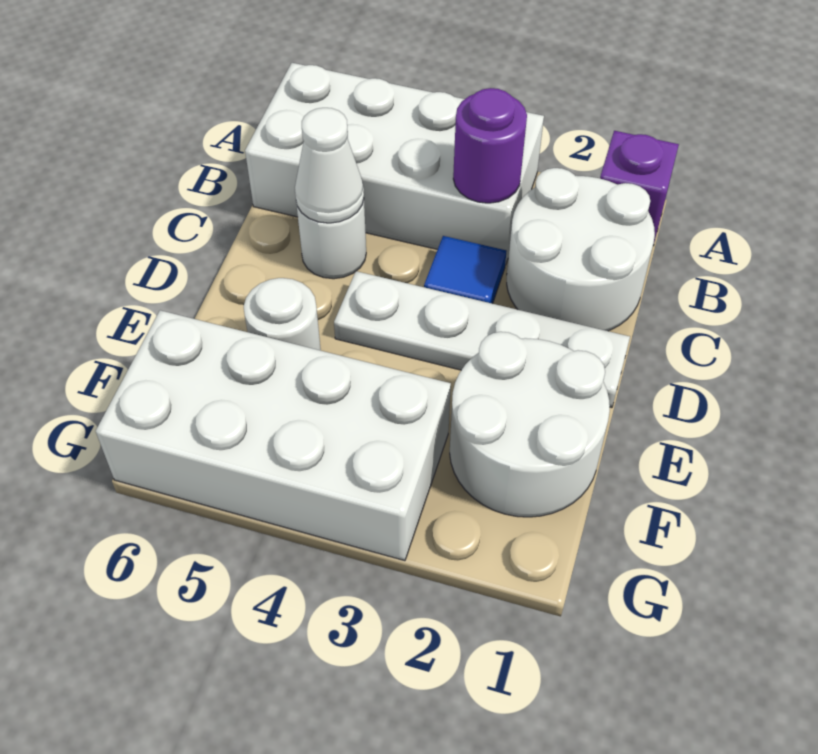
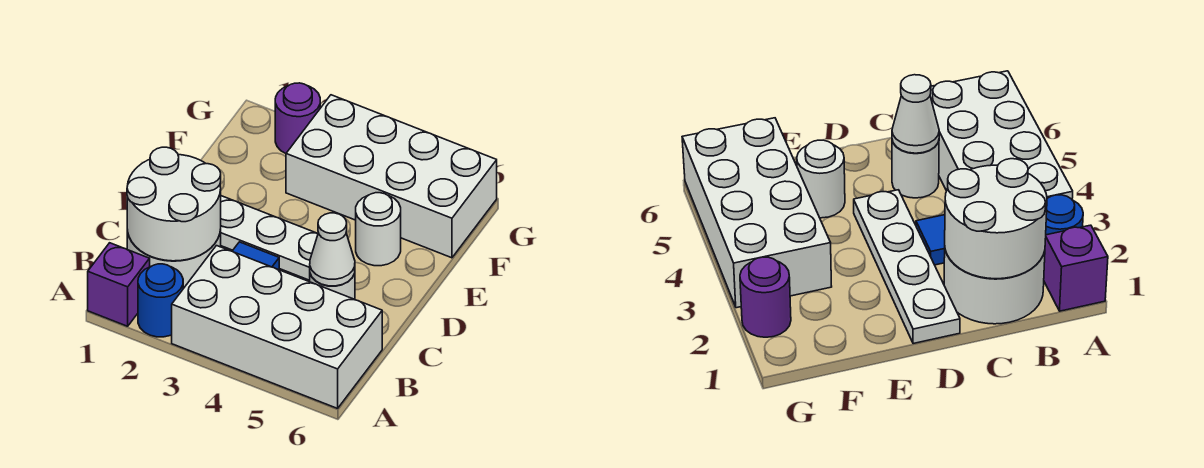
none -> blue 1x1 round brick [138,264,183,337]
purple 1x1 round brick [453,88,527,203] -> purple 1x1 round brick moved to [275,83,320,153]
white 2x2 round brick [450,332,610,517] -> white 2x2 round brick moved to [127,147,221,261]

